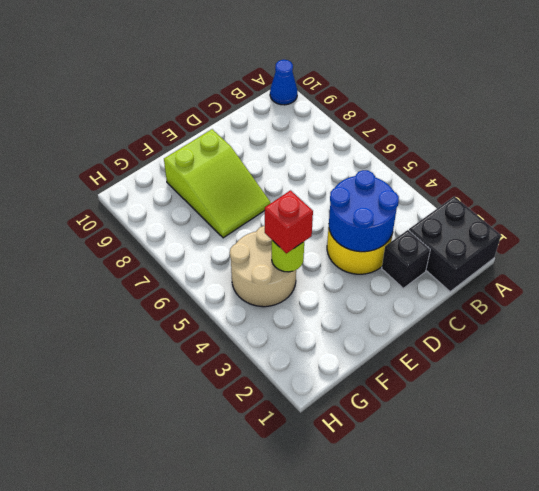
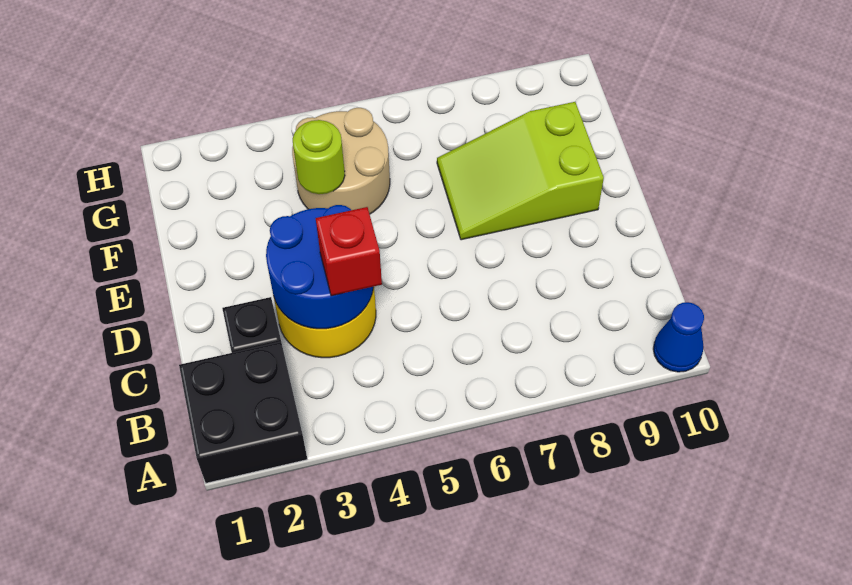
red 1x1 brick [265,190,313,253] -> red 1x1 brick moved to [316,207,382,296]

